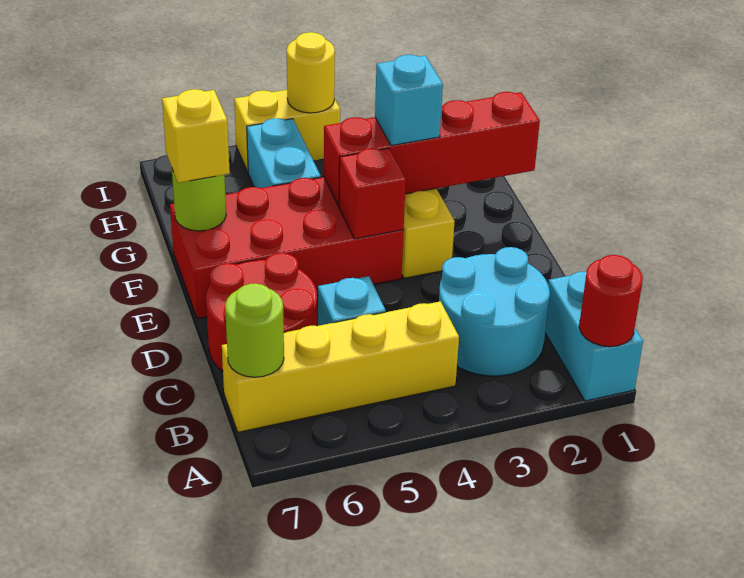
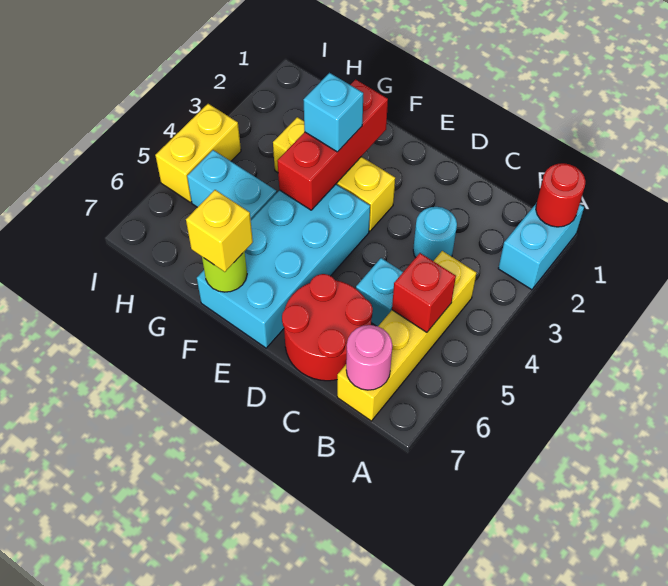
cyan 1x2 brick [545,272,643,401] -> cyan 1x2 brick turned to [498,203,584,290]
cyan 2x2 round brick [439,247,550,376] -> cyan 1x1 round brick [413,207,457,261]
lime 1x1 round brick [225,283,284,377] -> pink 1x1 round brick [346,325,392,390]
red 2x4 brick [170,177,404,319] -> cyan 2x4 brick [197,184,370,348]
red 1x1 brick [339,148,406,239] -> red 1x1 brick moved to [392,253,456,332]
red 1x4 brick [324,92,540,206] -> red 1x3 brick [277,80,388,210]
yellow 1x1 round brick [287,32,335,113] -> none

